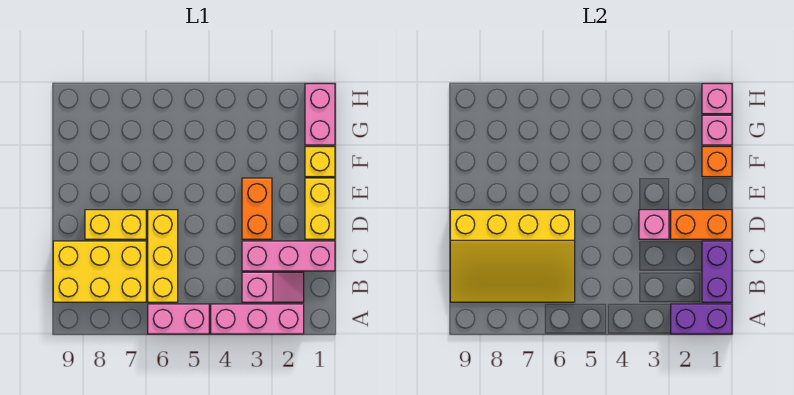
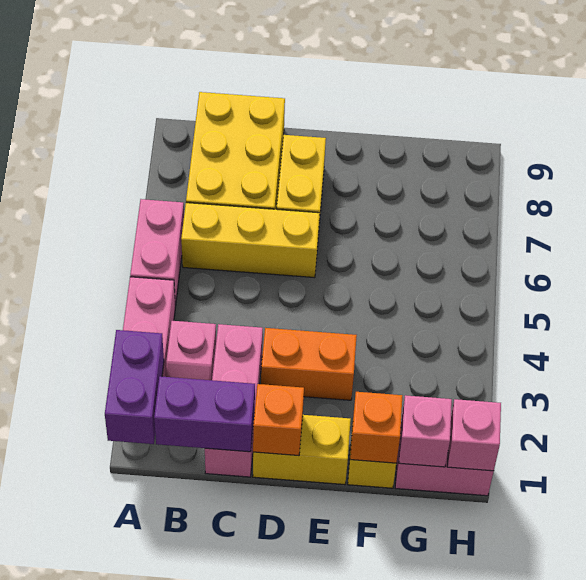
yellow 3x4 slope [450,210,575,302] -> none
orange 1x2 brick [671,210,732,239] -> orange 1x1 brick [253,384,304,456]
pink 1x1 brick [639,210,669,239] -> none

